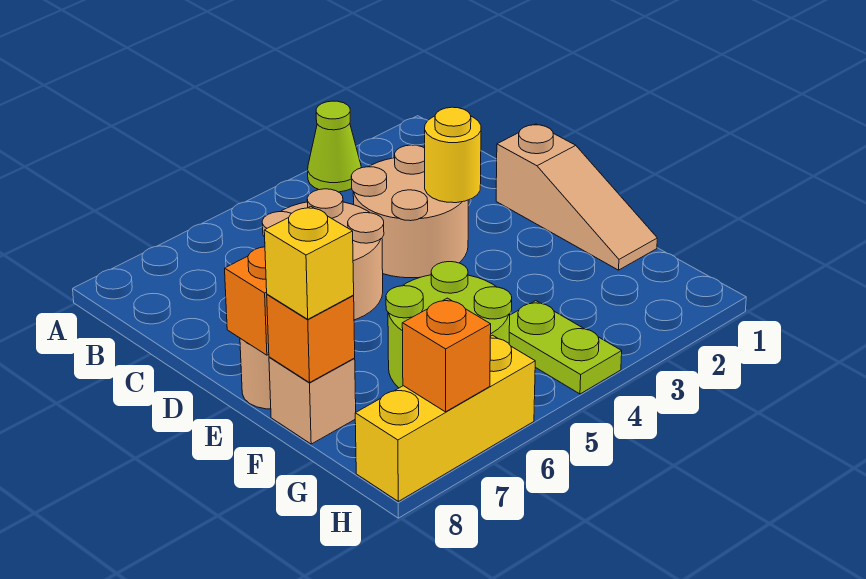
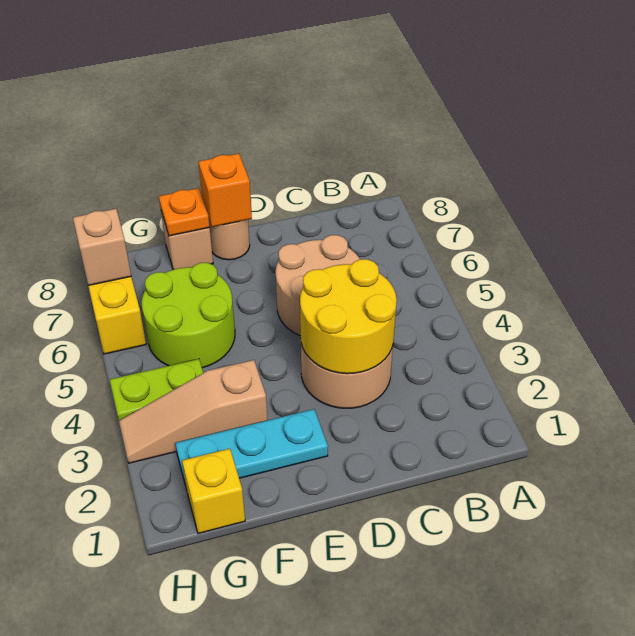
lime 1x1 cone [308,101,361,192] -> none
tan 1x3 slope [496,124,657,270] -> tan 1x3 slope moved to [119,360,267,463]
yellow 1x1 round brick [425,107,481,203] -> yellow 2x2 round brick [300,259,397,374]
none -> cyan 1x3 plate [175,409,328,490]
orange 1x1 brick [267,294,355,383] -> orange 1x1 plate [159,188,210,236]
yellow 1x1 brick [264,206,354,319] -> yellow 1x1 brick moved to [182,449,245,533]
orange 1x1 brick [402,298,491,412] -> tan 1x1 brick [73,209,131,286]

